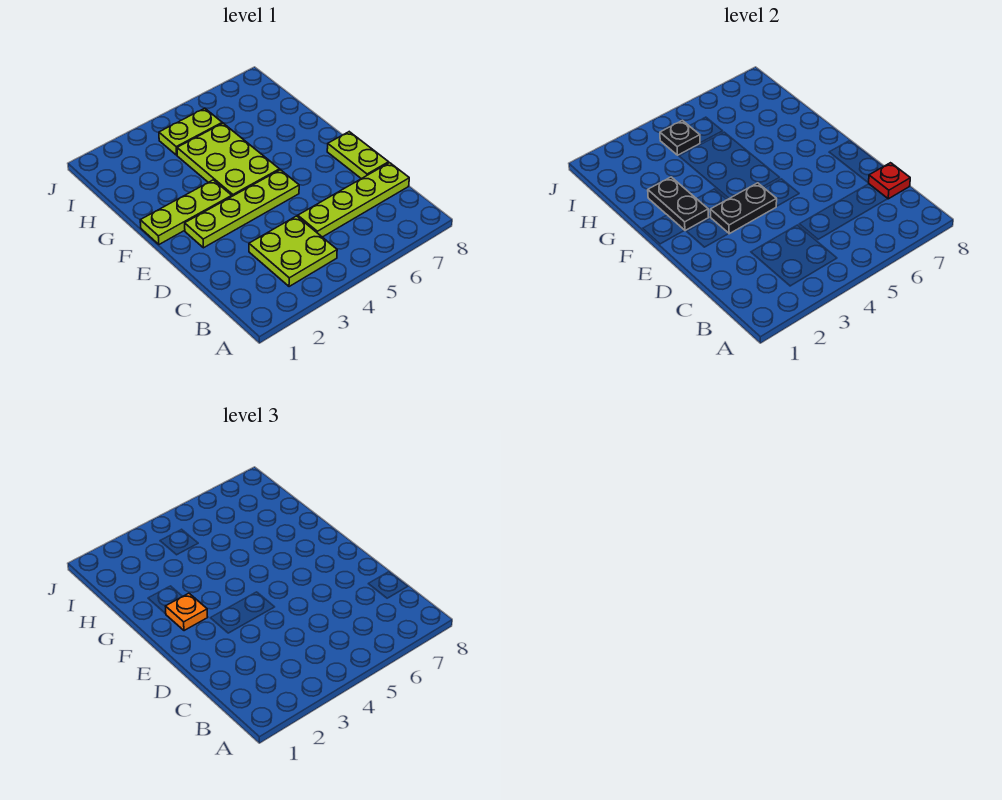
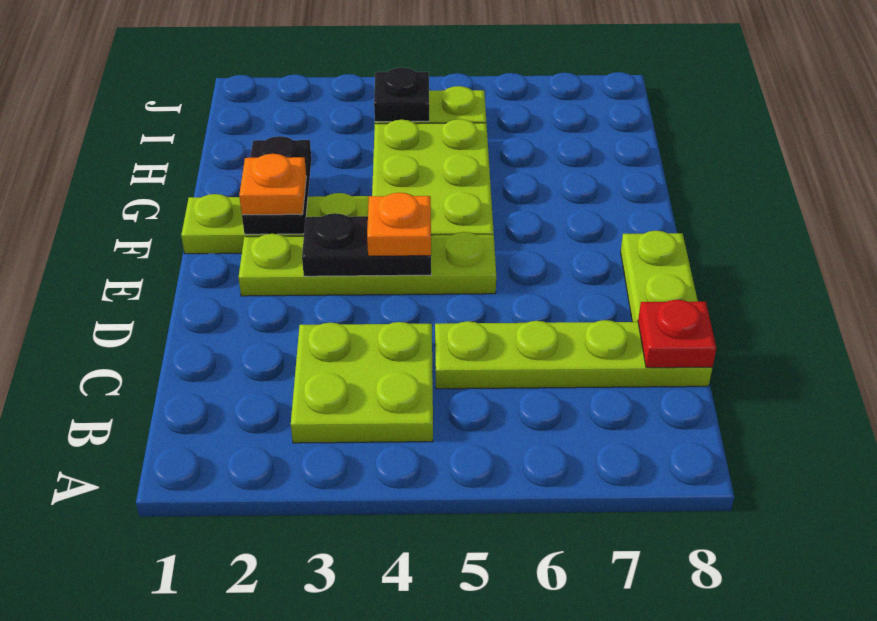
none -> orange 1x1 plate [367,193,431,256]

